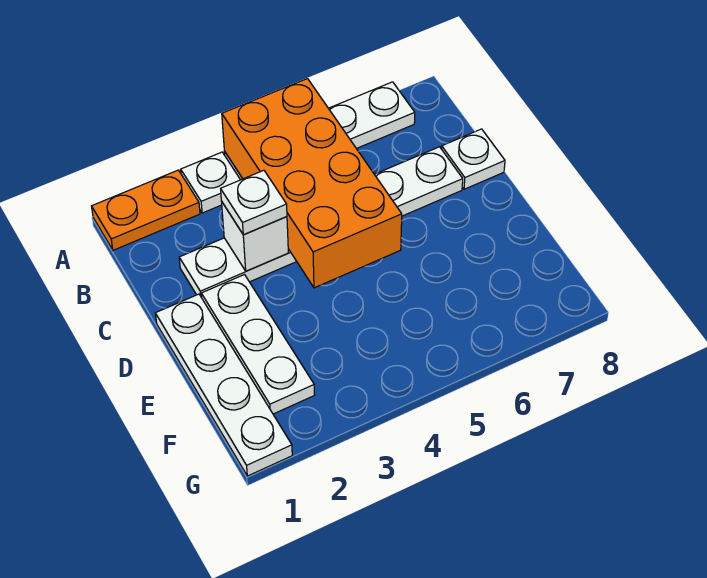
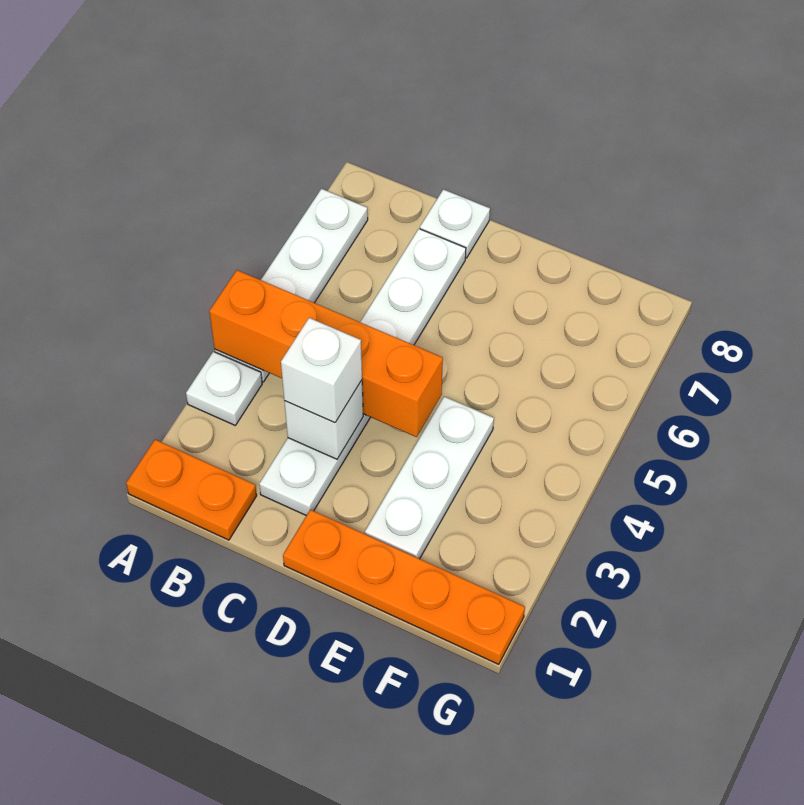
orange 1x2 plate [92,170,200,250] -> orange 1x2 plate turned to [126,440,257,540]
orange 2x4 brick [222,79,402,288] -> orange 1x4 brick [209,270,443,437]
white 1x1 plate [221,170,287,235] -> white 1x1 brick [281,318,362,423]
white 1x4 plate [155,294,292,476] -> orange 1x4 plate [283,510,525,664]
white 1x3 plate [201,275,315,414] -> white 1x3 plate turned to [365,397,494,559]

